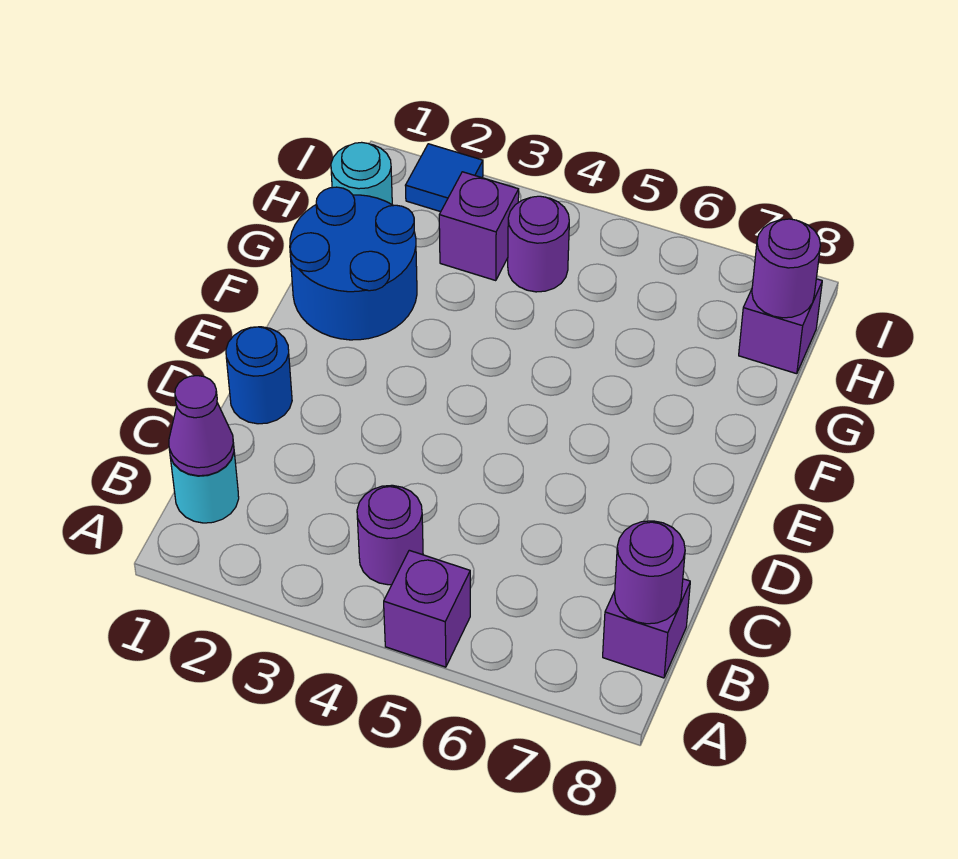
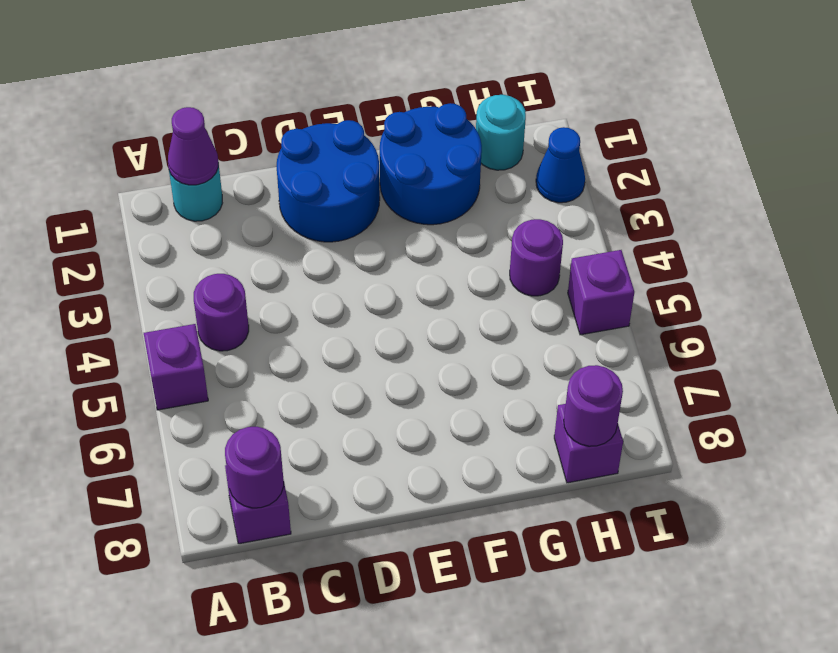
blue 1x1 round brick [226,327,292,424] -> blue 2x2 round brick [276,120,380,242]
purple 1x1 brick [439,172,519,281] -> purple 1x1 brick moved to [568,250,634,335]
blue 1x1 tile [405,144,483,212] -> blue 1x1 cone [536,127,585,203]

